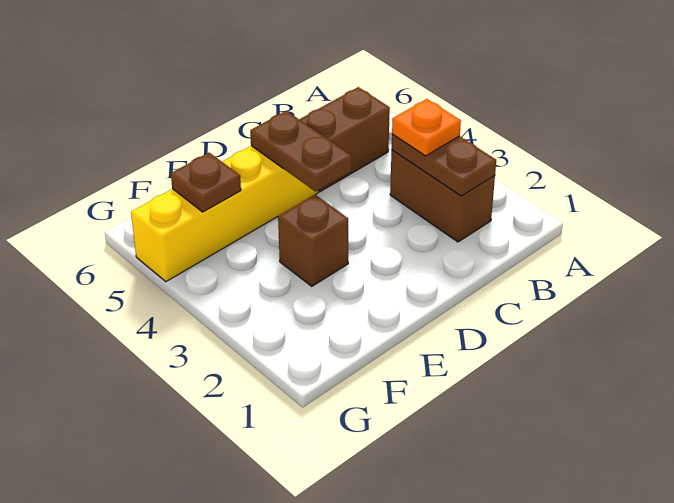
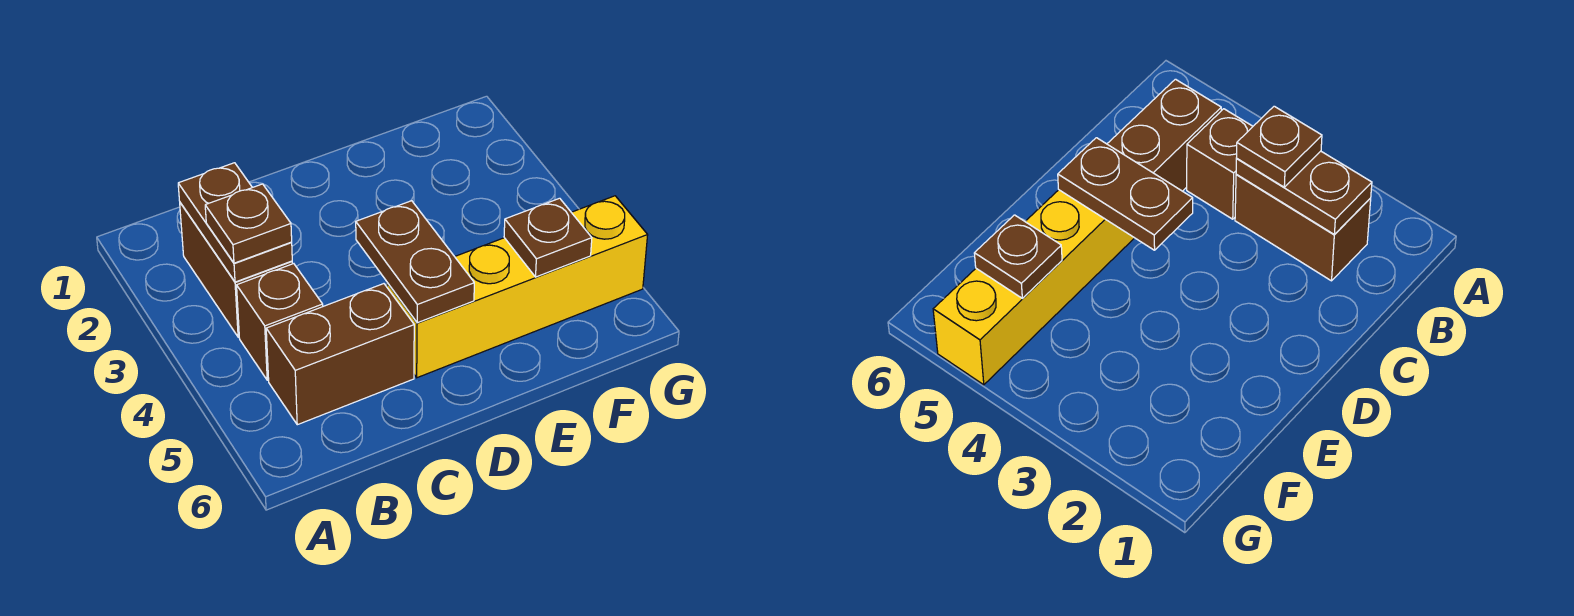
orange 1x1 plate [392,99,461,156] -> brown 1x1 plate [205,184,292,263]
brown 1x1 brick [278,195,348,286] -> brown 1x1 brick moved to [237,264,323,380]

